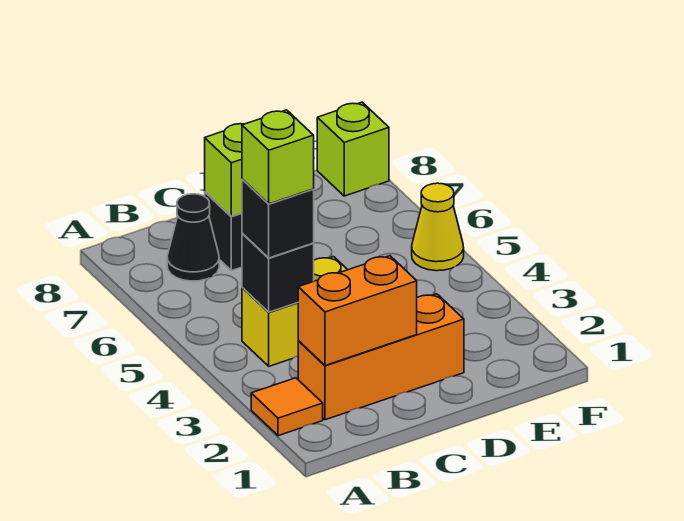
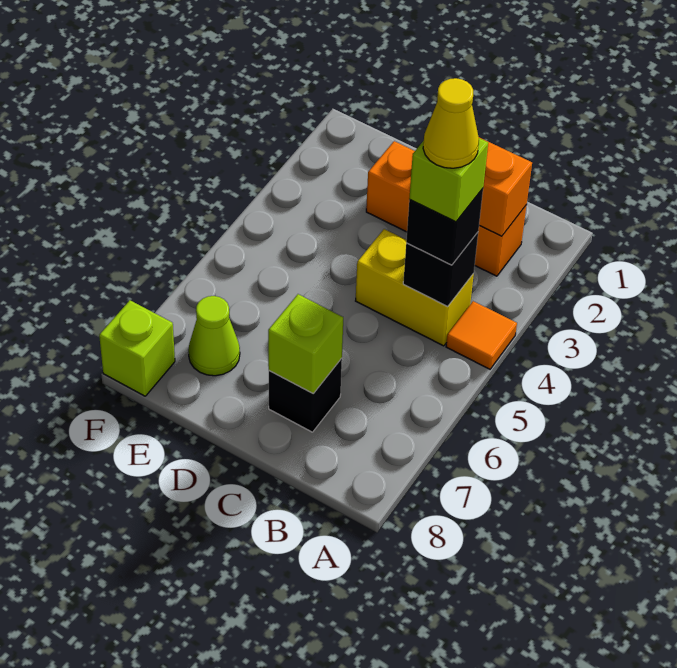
orange 1x1 tile [251,378,323,436] -> orange 1x1 tile moved to [446,301,517,369]
black 1x1 cone [167,194,219,281] -> none
none -> lime 1x1 cone [188,296,240,376]
yellow 1x1 cone [412,183,464,271] -> yellow 1x1 cone moved to [423,78,479,168]

